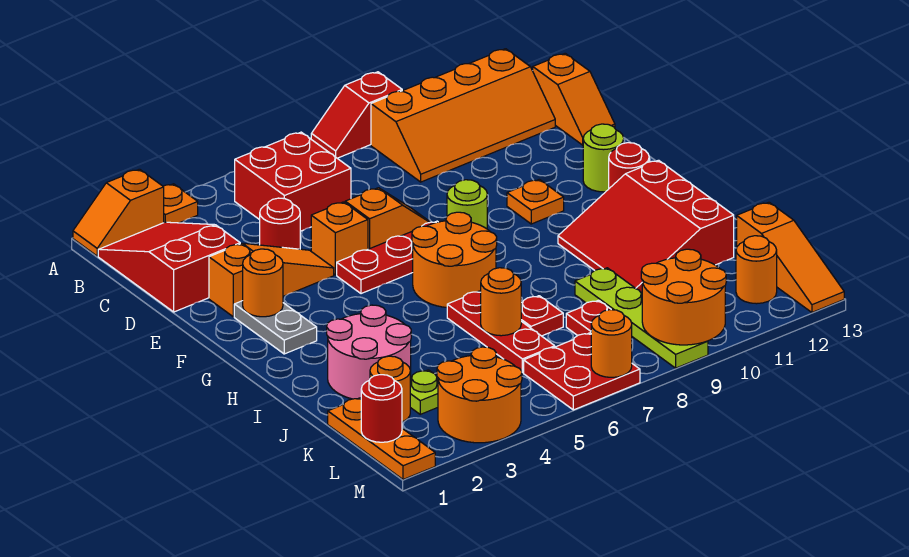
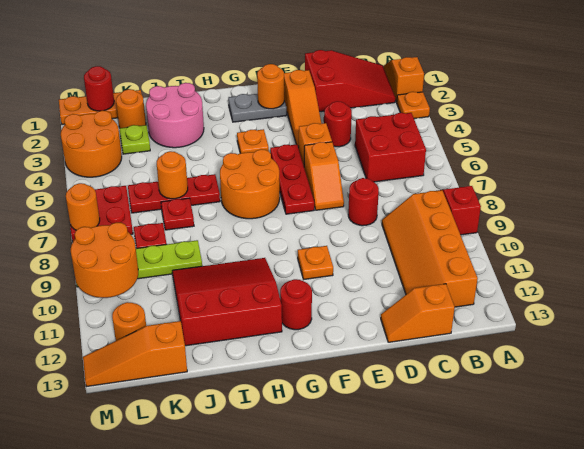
none -> red 1x1 round brick [348,178,379,226]
lime 1x1 round brick [447,180,487,229] -> none
lime 1x1 round brick [583,124,624,192] -> none
none -> orange 1x1 plate [237,129,269,153]

